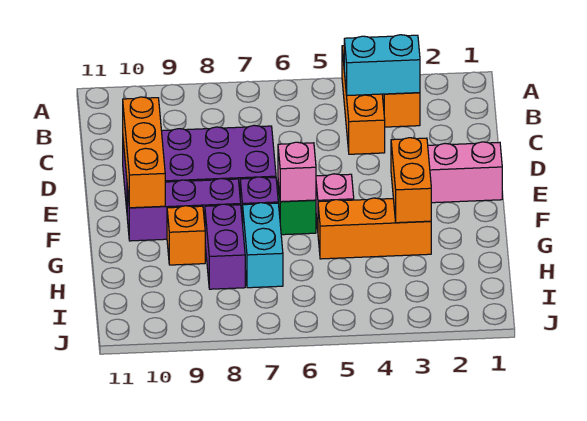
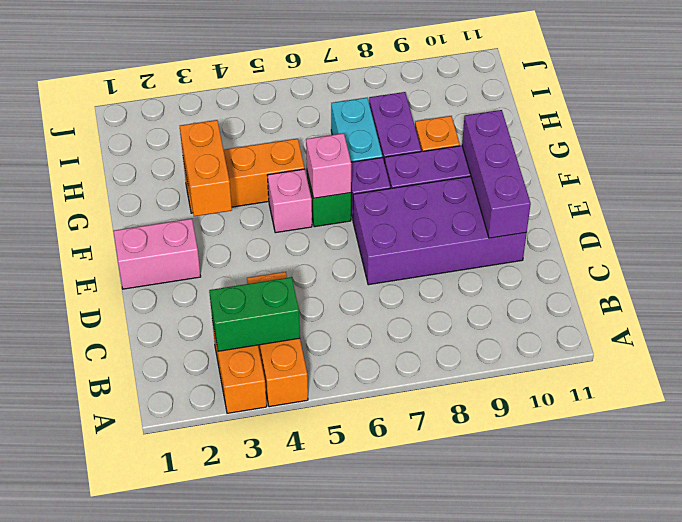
cyan 1x2 brick [344,35,420,96] -> green 1x2 brick [209,277,300,351]
orange 1x3 brick [123,97,165,208] -> purple 1x3 brick [462,110,531,238]

